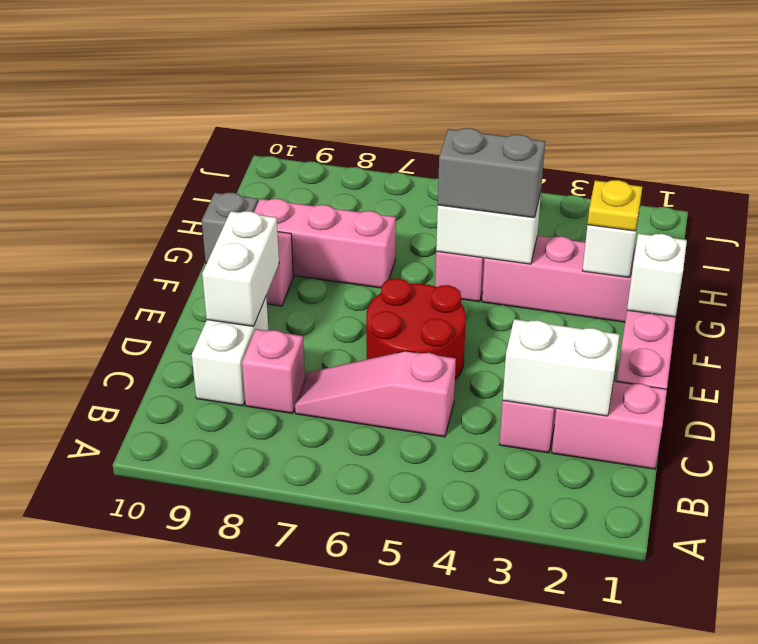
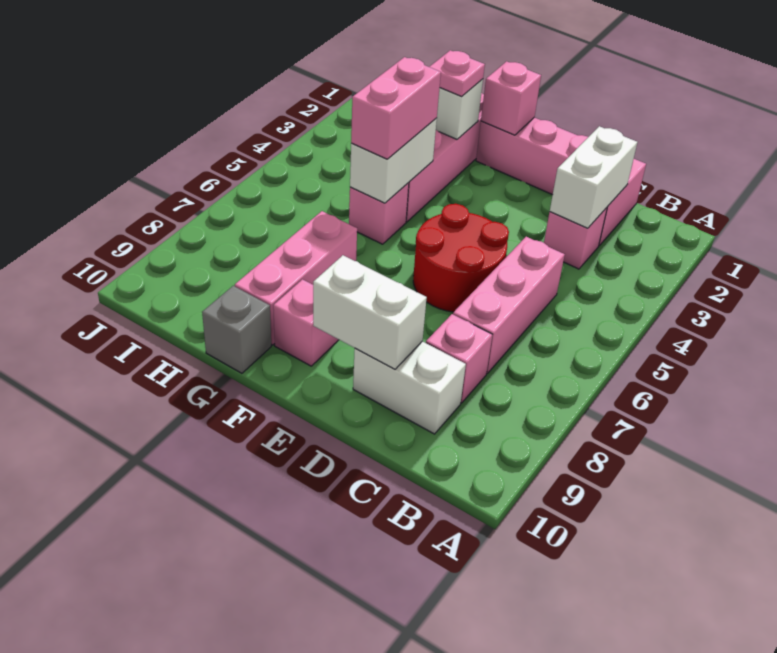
pink 1x3 slope [295,351,456,437] -> pink 1x3 brick [453,237,565,374]
white 1x1 brick [627,233,687,317] -> pink 1x1 brick [481,61,541,135]
yellow 1x1 plate [588,180,642,231] -> pink 1x1 plate [430,50,485,96]
grey 1x2 brick [438,128,545,218] -> pink 1x2 brick [351,57,441,159]

